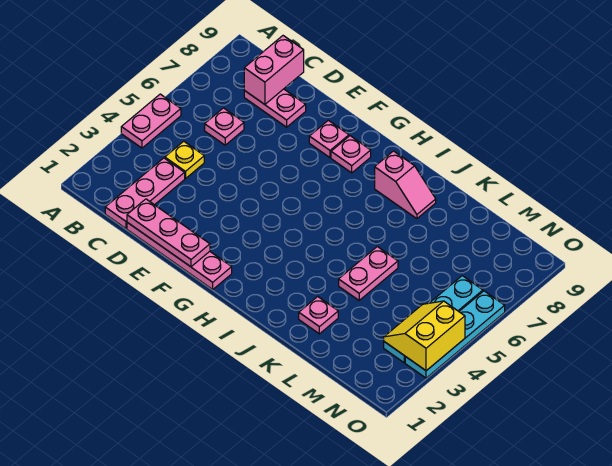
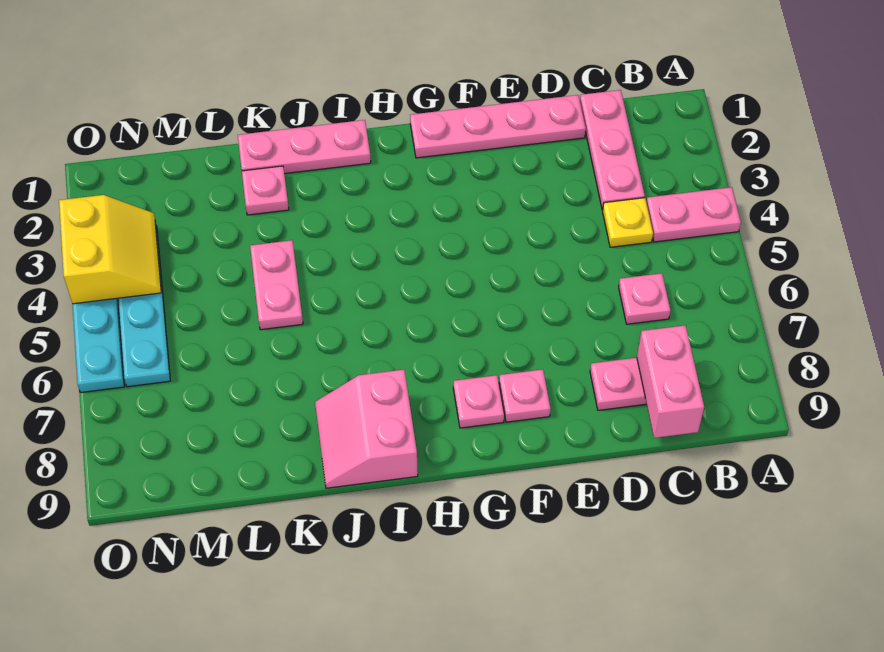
pink 1x2 plate [121,94,181,148] -> pink 1x2 plate turned to [646,187,741,242]
pink 1x3 plate [127,199,210,267] -> pink 1x3 plate moved to [238,120,371,174]
pink 1x2 slope [375,151,436,219] -> pink 2x2 slope [315,370,418,488]

